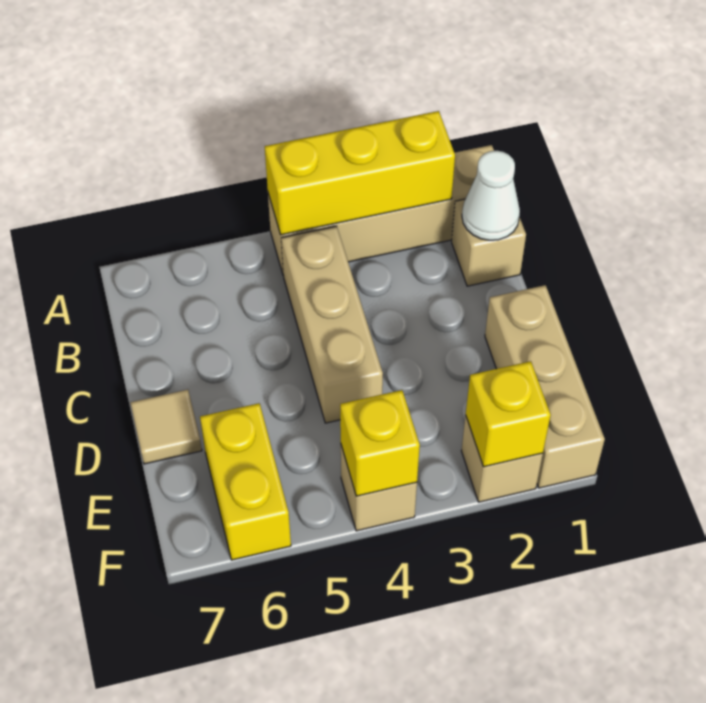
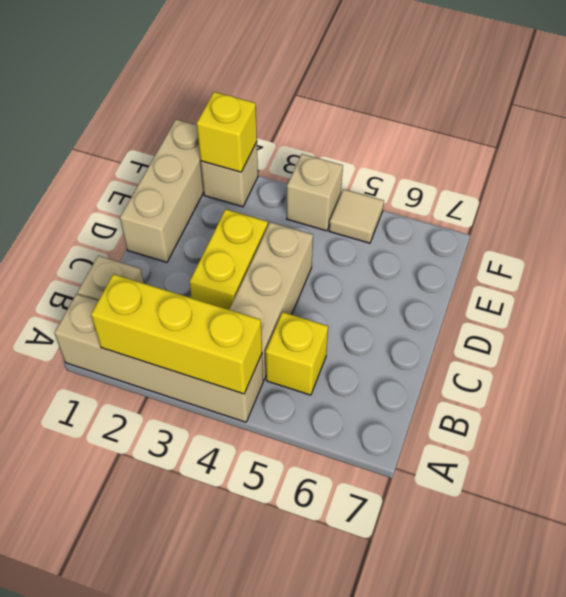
white 1x1 cone [462,151,520,240] -> none
tan 1x1 tile [130,390,202,464] -> tan 1x1 tile moved to [329,189,384,243]
yellow 1x2 brick [200,403,291,560] -> yellow 1x2 brick moved to [190,209,268,310]
yellow 1x1 brick [340,390,420,496] -> yellow 1x1 brick moved to [266,312,328,395]

